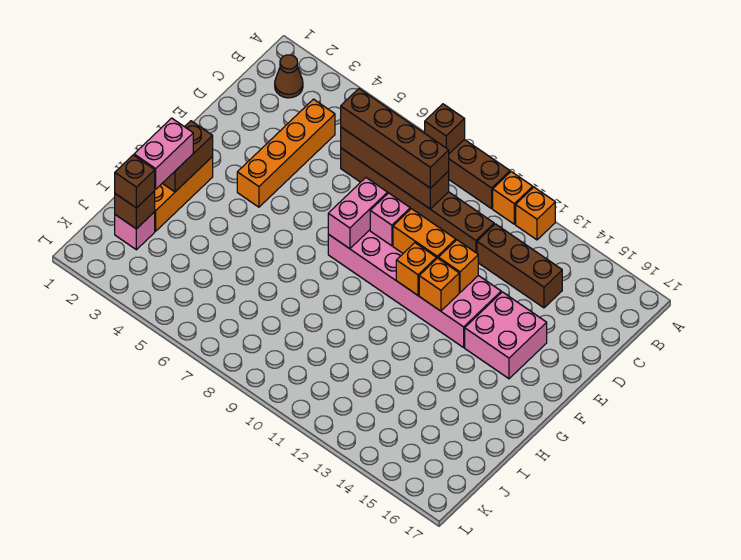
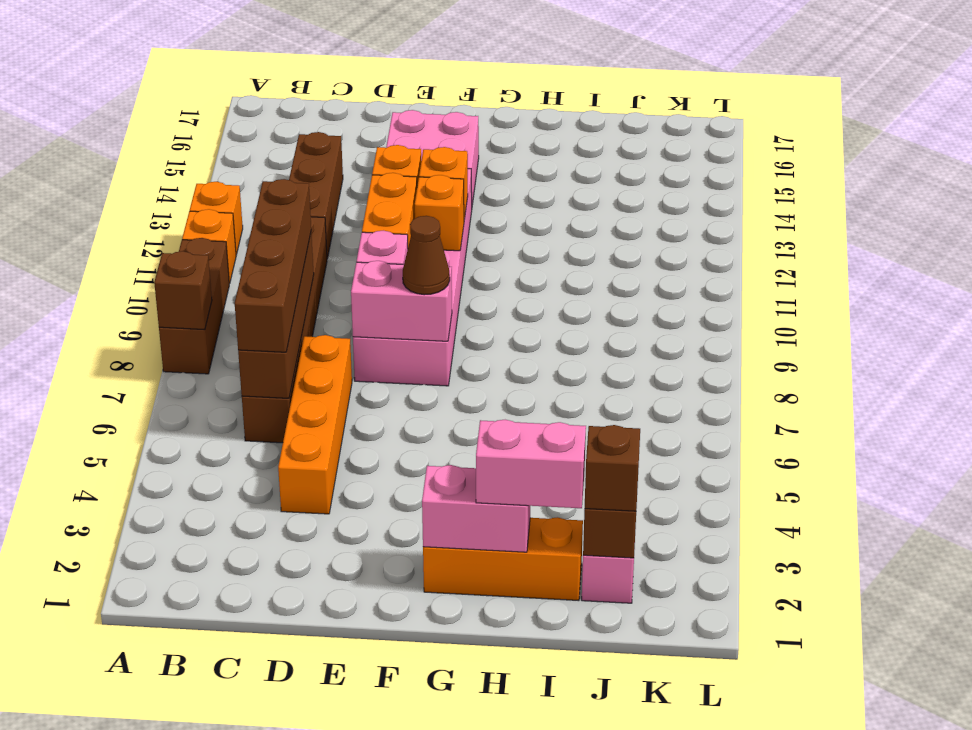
brown 1x1 cone [275,55,303,98] -> brown 1x1 cone moved to [403,216,450,295]
orange 1x4 brick [237,99,335,207] -> orange 1x4 brick turned to [278,335,352,514]
brown 1x2 brick [162,121,213,192] -> pink 1x2 brick [422,465,530,552]

